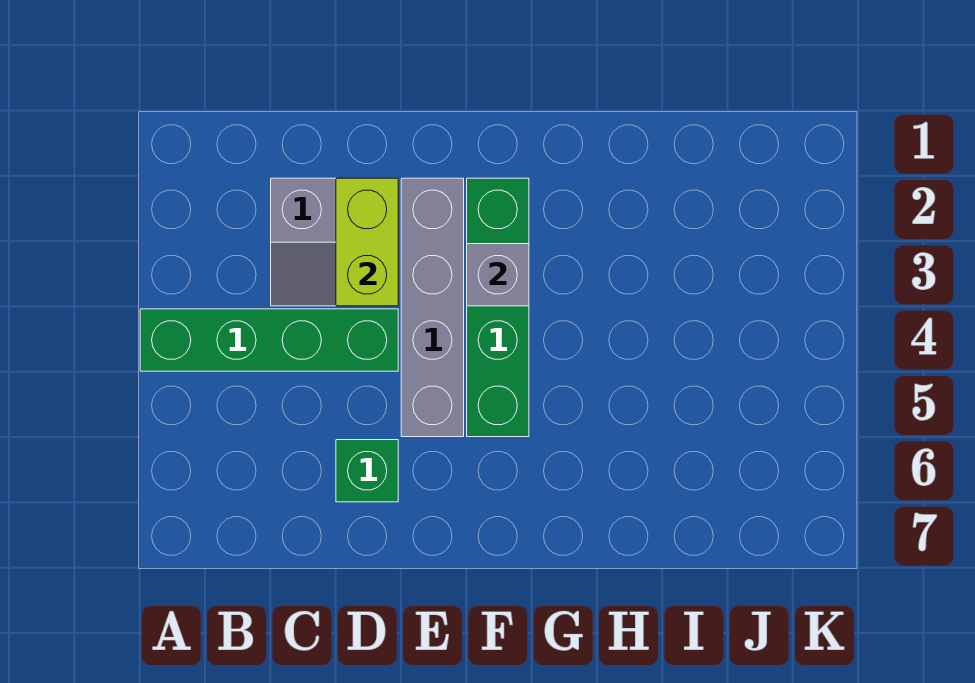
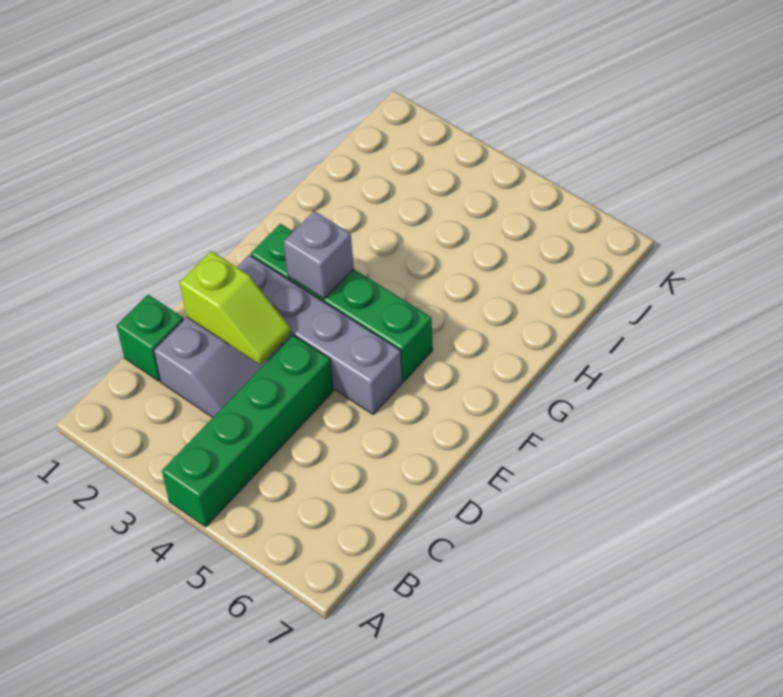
lime 1x2 brick [336,178,398,306] -> lime 1x2 slope [180,251,291,365]
green 1x1 brick [336,440,398,502] -> green 1x1 brick moved to [117,295,184,381]

